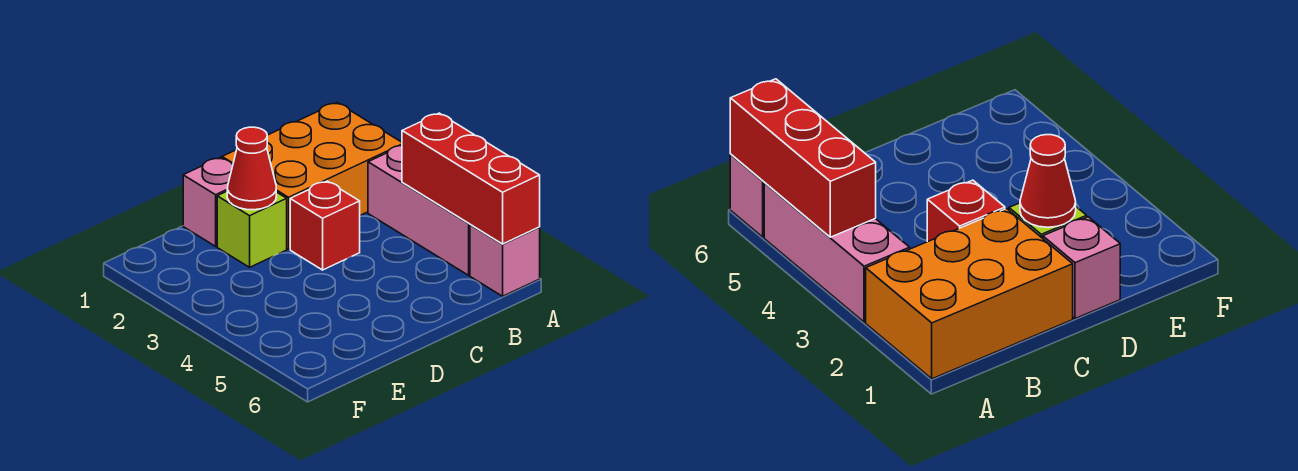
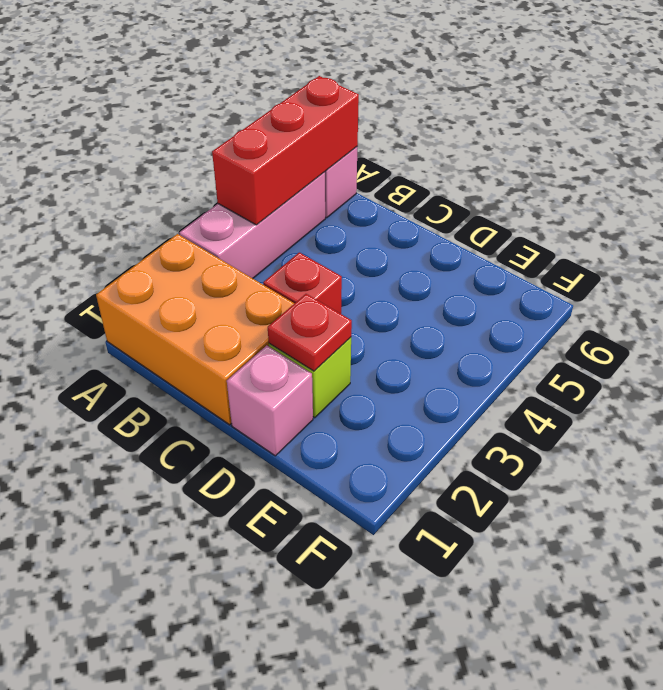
red 1x1 cone [227,127,276,210] -> red 1x1 plate [268,294,352,371]

